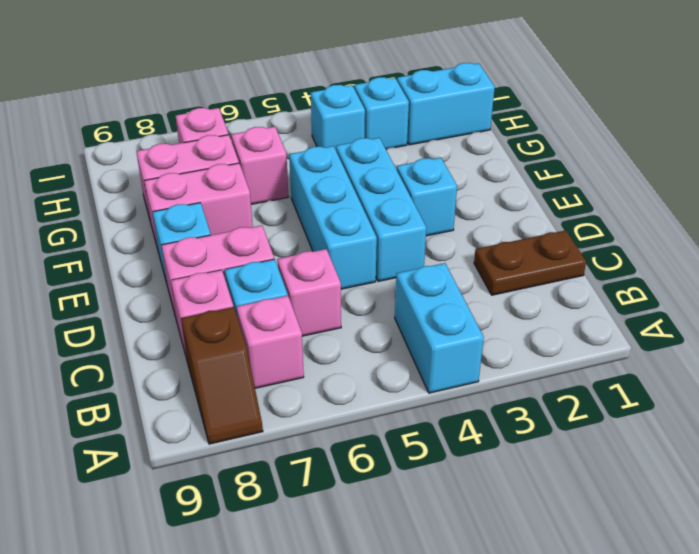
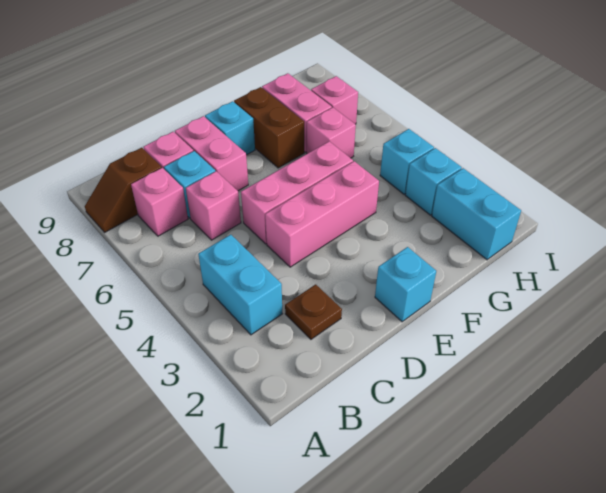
cyan 1x2 brick [395,263,484,393] -> cyan 1x2 brick turned to [198,235,282,335]
brown 1x2 plate [474,230,586,295] -> brown 1x1 plate [285,284,342,339]
cyan 1x3 brick [336,138,426,281] -> pink 1x3 brick [265,161,379,267]
cyan 1x3 brick [289,146,377,289] -> pink 1x3 brick [241,141,353,244]
cyan 1x1 brick [397,158,457,236] -> cyan 1x1 brick moved to [375,247,436,322]
pink 1x2 brick [144,163,253,252] -> brown 1x2 brick [234,87,304,168]

